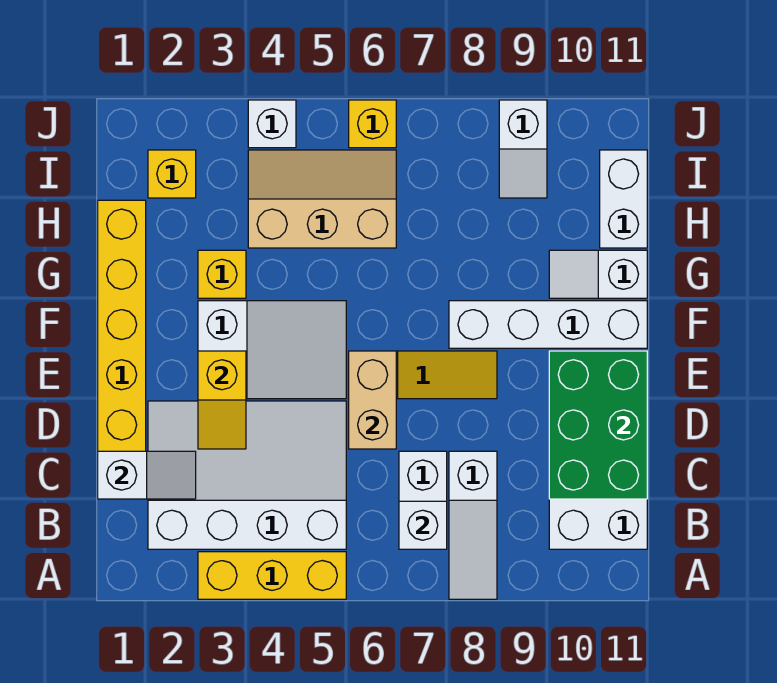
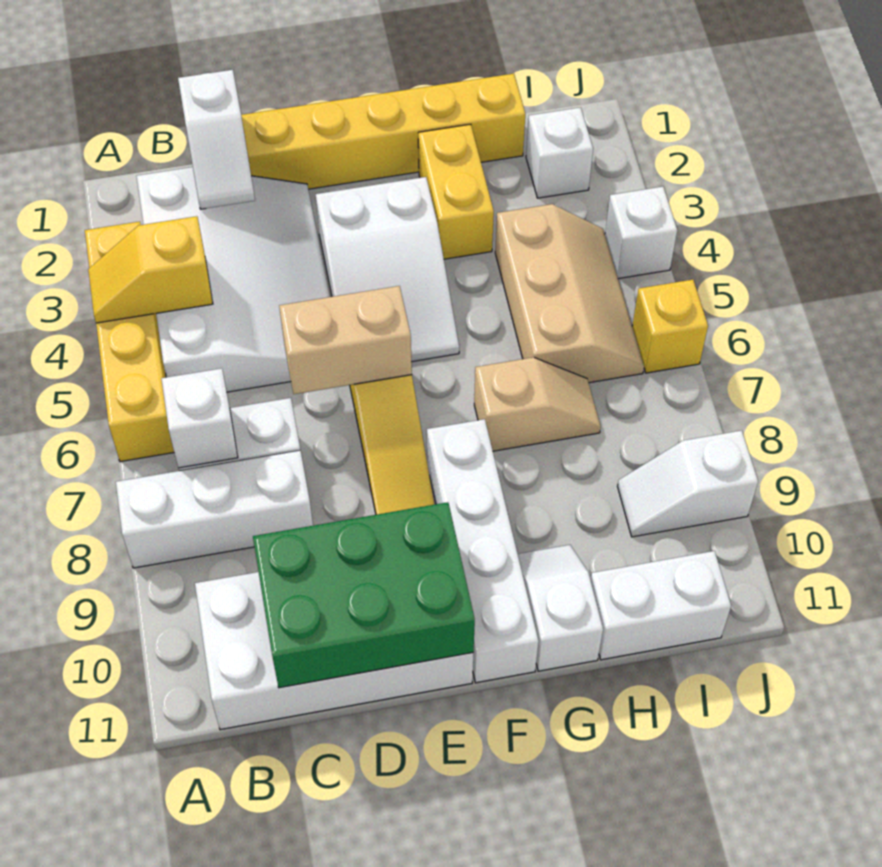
yellow 1x3 brick [198,552,346,599] -> yellow 1x4 brick [85,222,174,462]
white 1x3 slope [449,451,497,599] -> white 1x3 brick [116,450,313,568]
yellow 1x2 slope [198,351,246,449] -> yellow 1x2 slope moved to [88,216,213,323]
yellow 1x1 brick [198,250,246,298] -> yellow 1x2 brick [418,124,494,259]
none -> tan 1x2 slope [474,357,601,451]
yellow 1x1 brick [148,150,196,198] -> white 1x1 brick [526,107,593,198]

